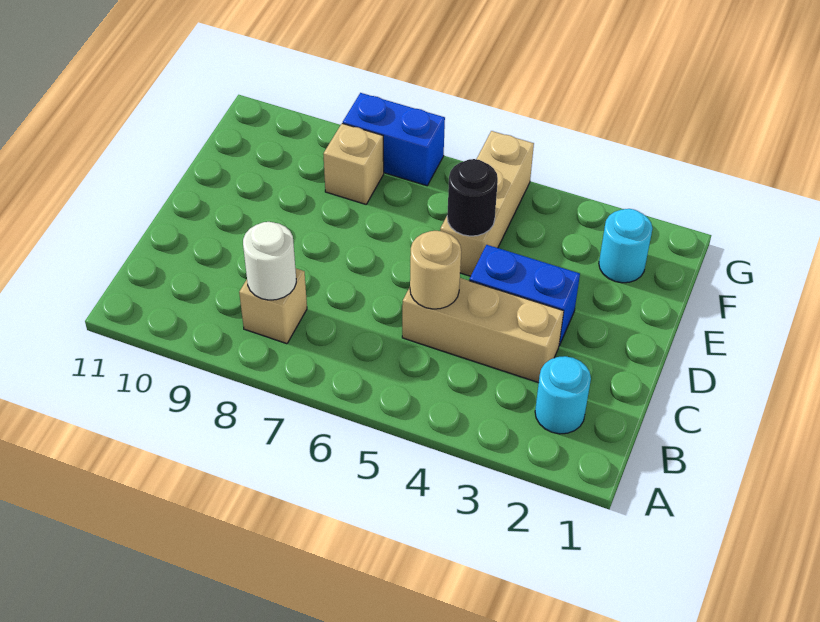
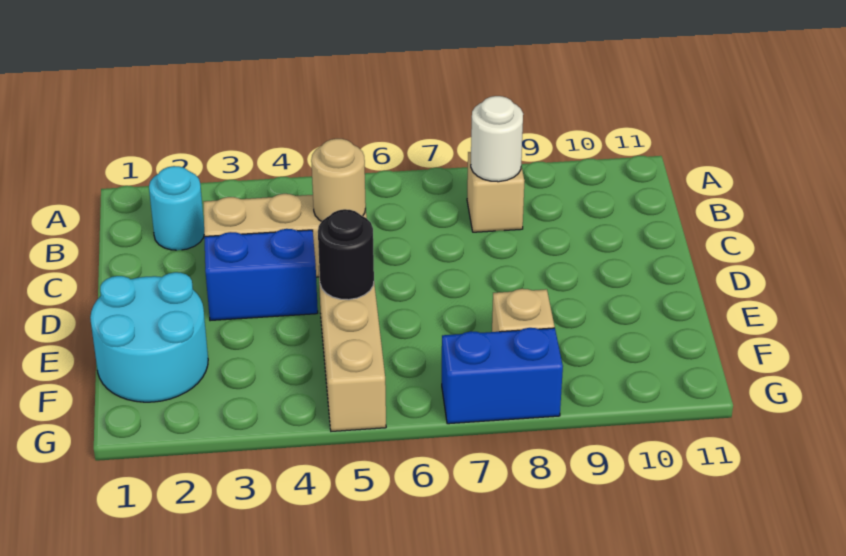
cyan 1x1 round brick [599,209,653,283] -> cyan 2x2 round brick [90,272,208,402]

